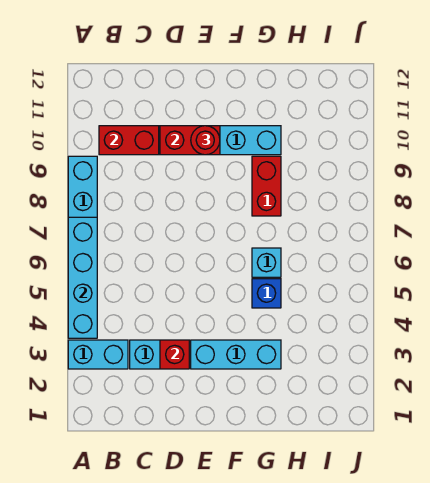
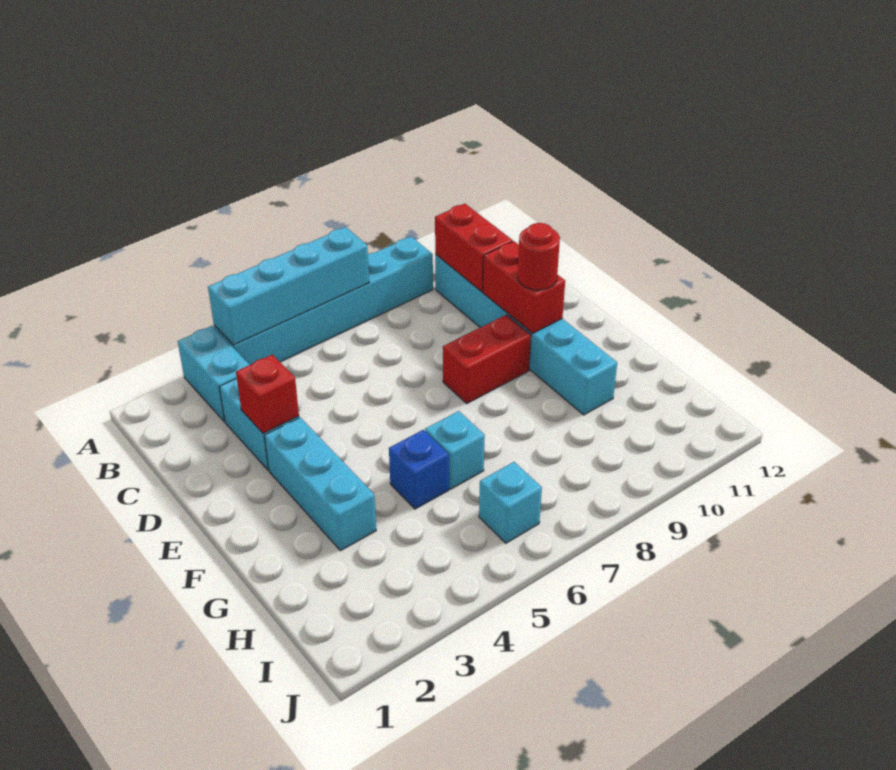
red 1x2 brick [252,156,281,216] -> red 1x2 brick moved to [443,315,531,403]
none -> cyan 1x1 brick [479,462,542,543]

